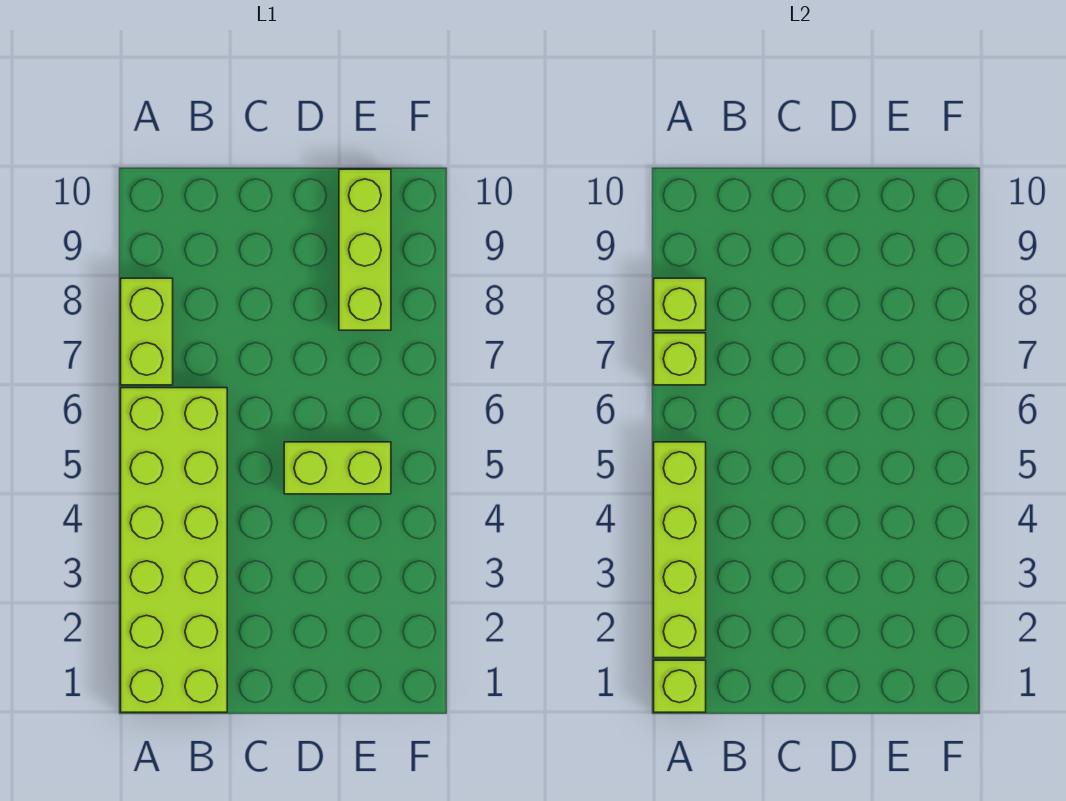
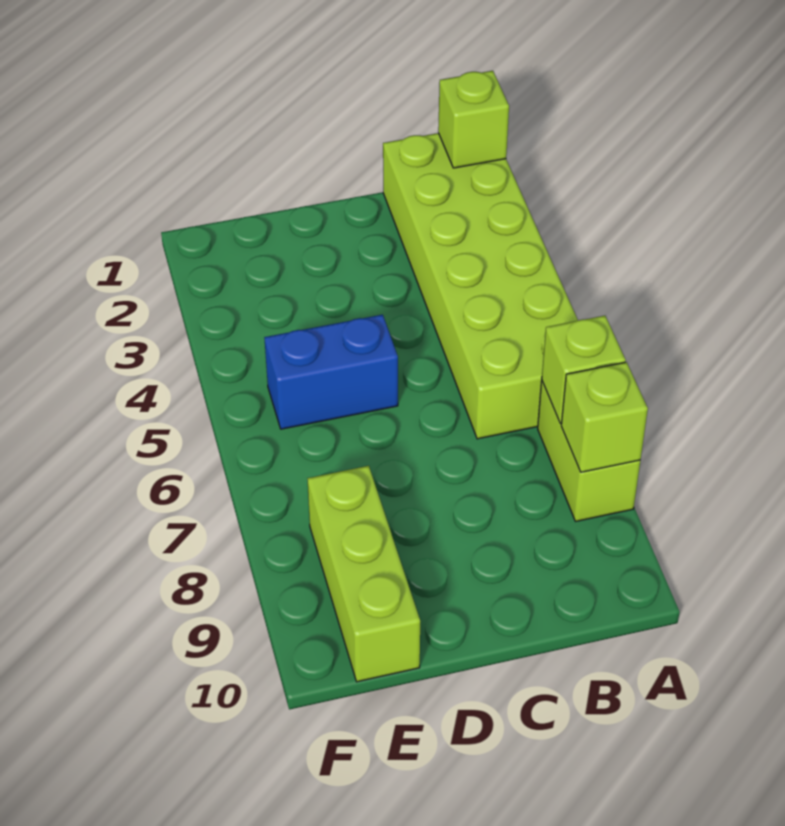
lime 1x4 brick [654,442,706,658] -> none
lime 1x2 brick [284,442,391,494] -> blue 1x2 brick [264,315,398,429]

